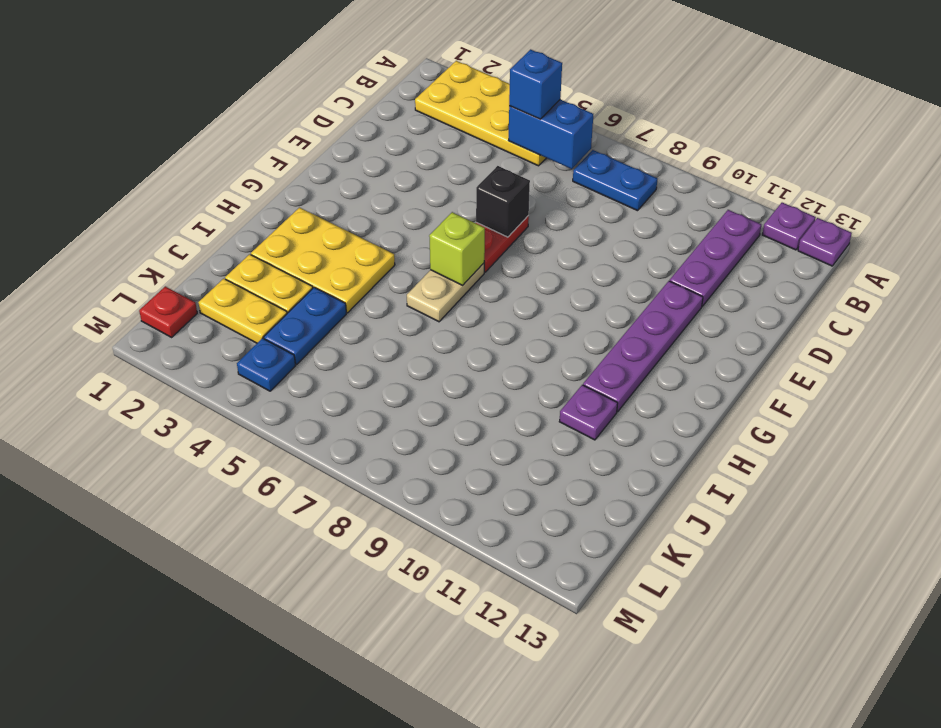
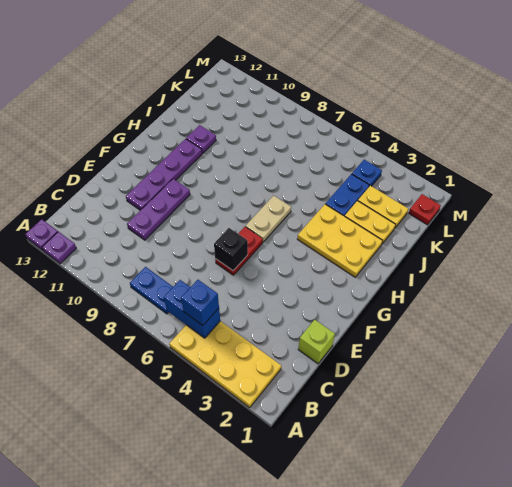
purple 1x3 plate [670,210,761,306] -> purple 1x3 plate moved to [127,179,190,240]
lime 1x1 brick [429,212,485,285] -> lime 1x1 brick moved to [298,320,335,363]

